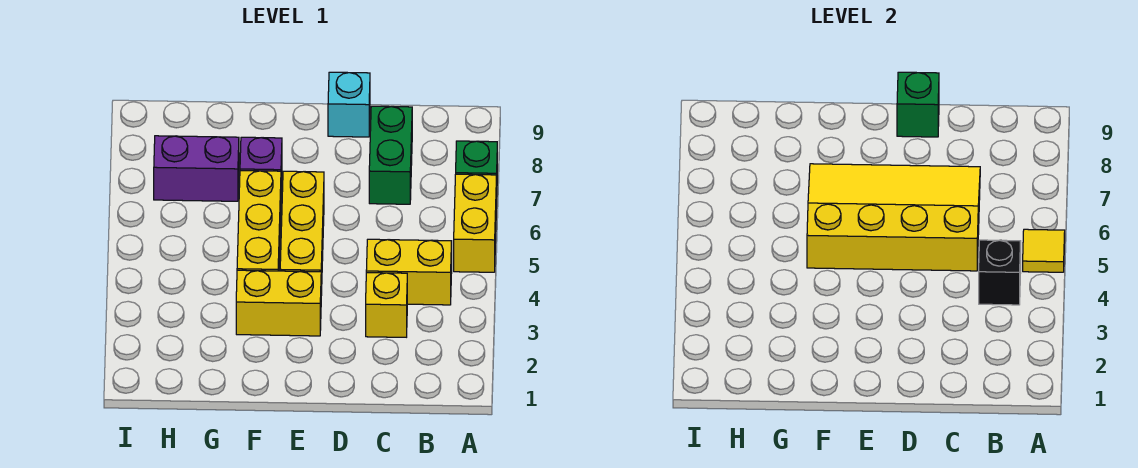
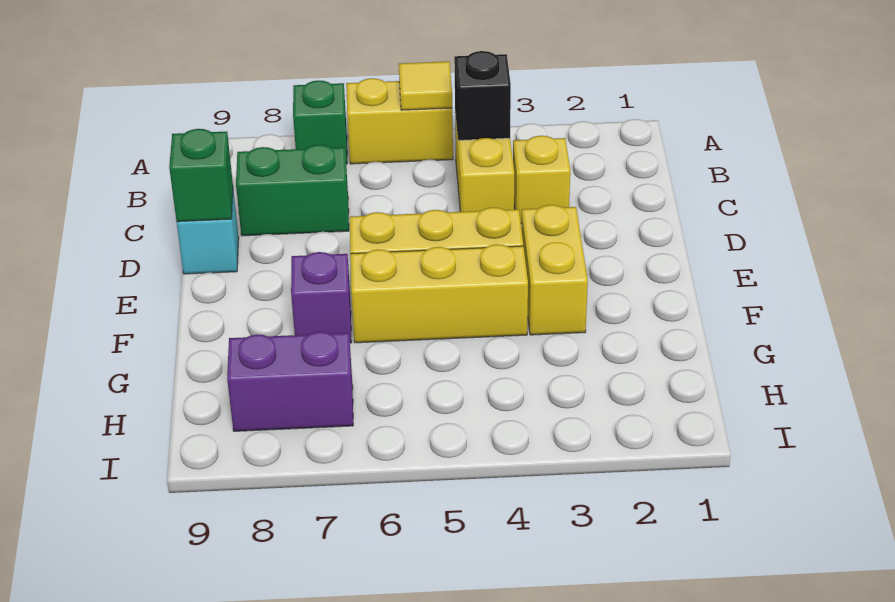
yellow 3x4 slope [807,164,980,271] -> none
purple 1x2 brick [154,136,239,201] -> purple 1x2 brick turned to [227,332,353,431]

